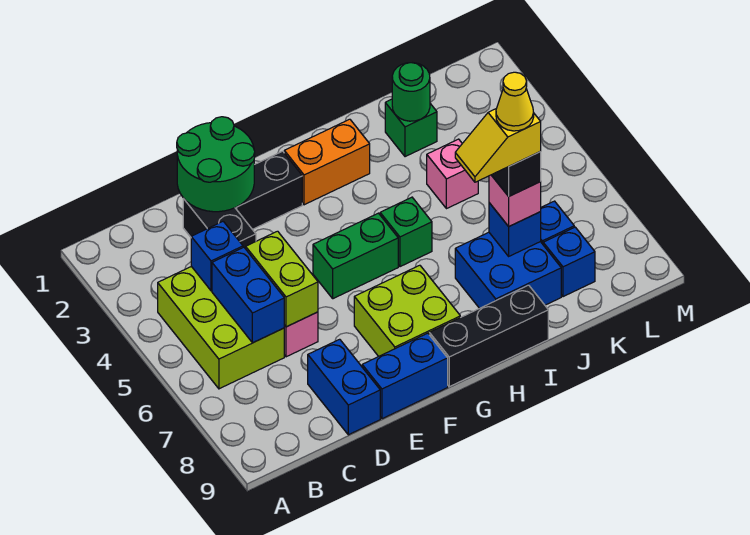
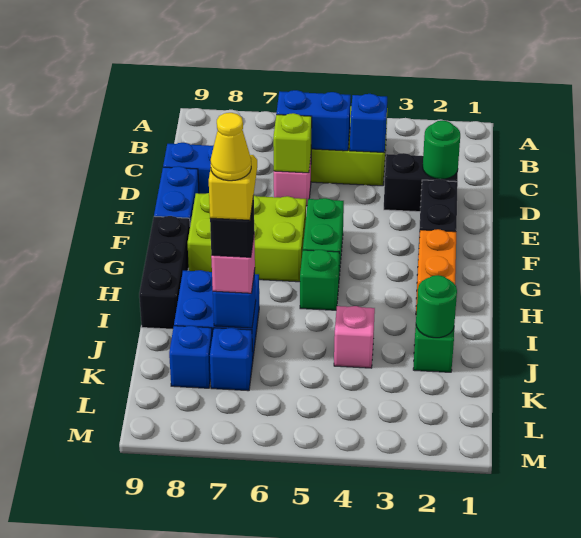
green 2x2 round brick [177,117,255,212] -> green 1x1 round brick [423,121,460,179]
lime 1x2 brick [246,231,318,327] -> lime 1x1 brick [273,113,312,173]
lime 2x2 brick [354,265,460,356] -> lime 2x3 brick [188,193,306,282]

